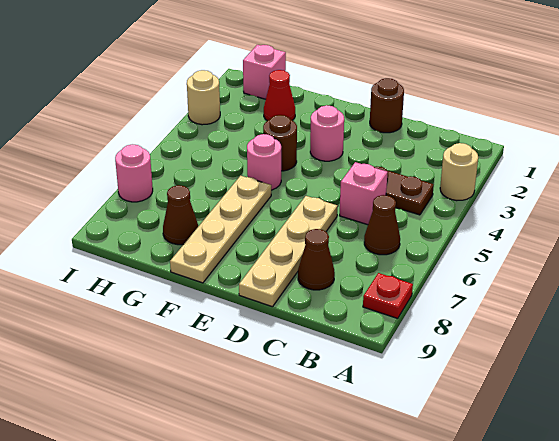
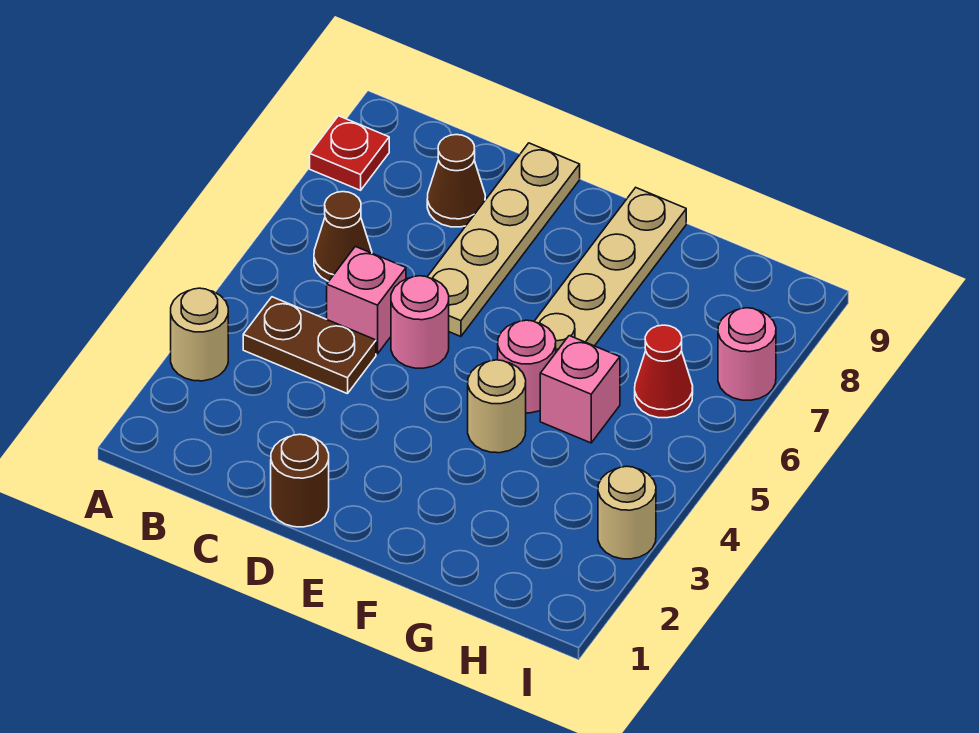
pink 1x1 round brick [310,105,344,161] -> pink 1x1 round brick moved to [391,276,449,368]
brown 1x1 round brick [263,115,297,171] -> tan 1x1 round brick [468,360,526,453]
red 1x1 cone [264,70,295,121] -> red 1x1 cone moved to [635,325,693,418]
brown 1x1 cone [163,185,198,245] -> none
pink 1x1 brick [243,45,286,99] -> pink 1x1 brick moved to [540,336,620,443]

